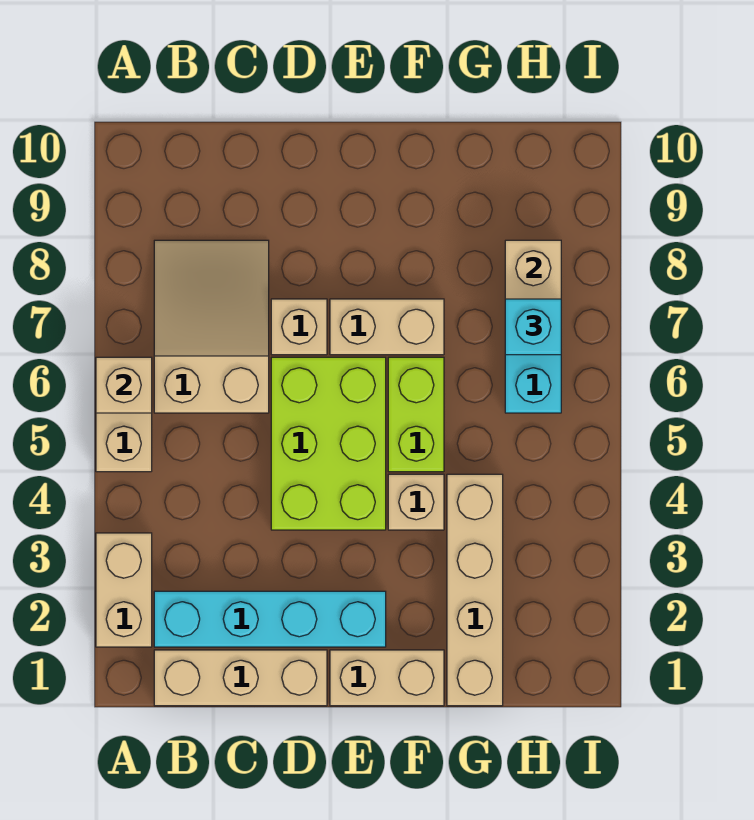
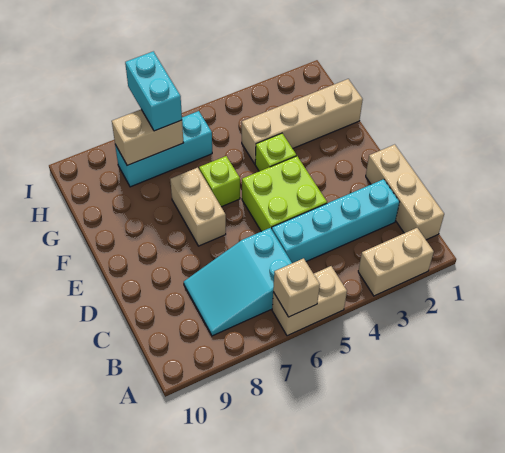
cyan 1x4 brick [154,591,386,647] -> cyan 1x4 brick turned to [272,179,399,263]
tan 2x3 slope [154,240,269,413] -> cyan 2x3 slope [184,228,292,336]
lime 2x3 brick [271,357,386,530] -> lime 2x2 brick [242,156,327,232]
tan 1x1 brick [271,299,327,355] -> none
tan 1x2 brick [330,650,444,706] -> none
tan 1x1 brick [388,474,444,530] -> lime 1x1 brick [255,133,296,171]
lime 1x2 brick [388,357,444,472] -> lime 1x1 brick [199,156,240,207]
cyan 1x1 brick [505,299,561,355] -> cyan 1x2 brick [125,51,182,131]

